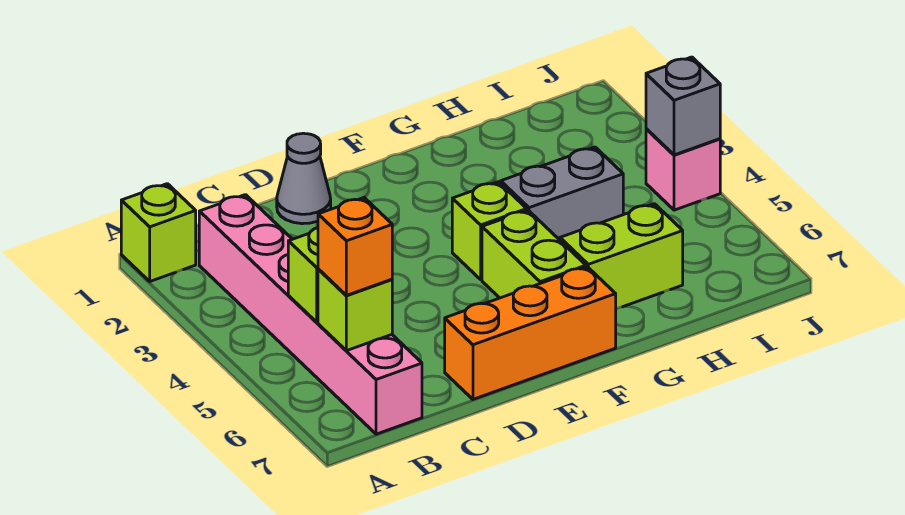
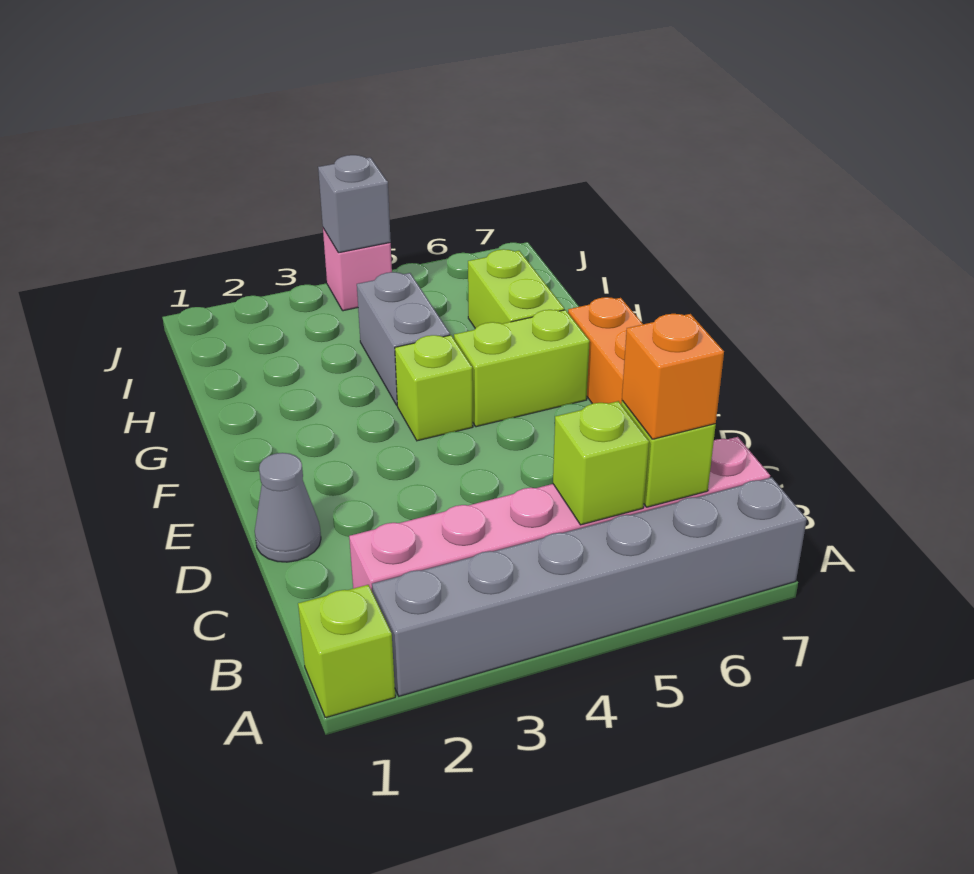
none -> grey 1x6 brick [372,477,807,696]

